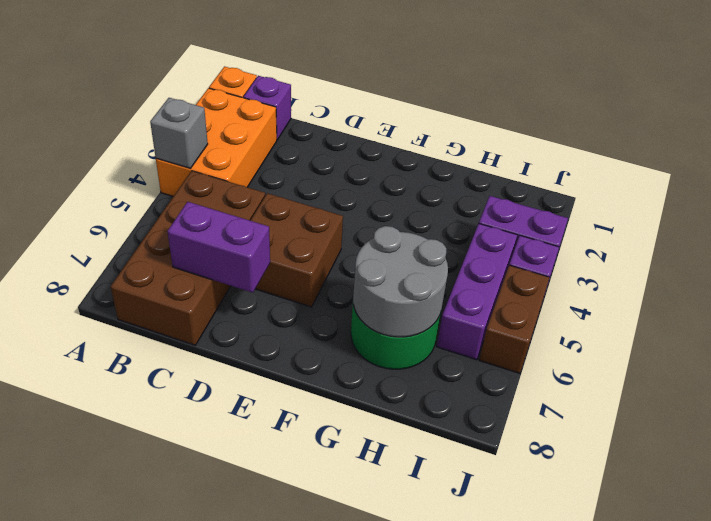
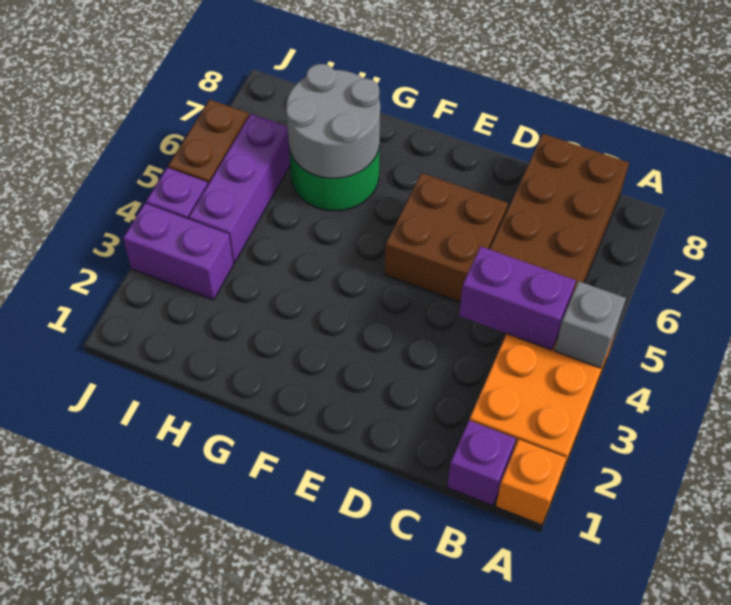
purple 1x2 brick [167,202,270,293] -> purple 1x2 brick moved to [459,246,576,350]

